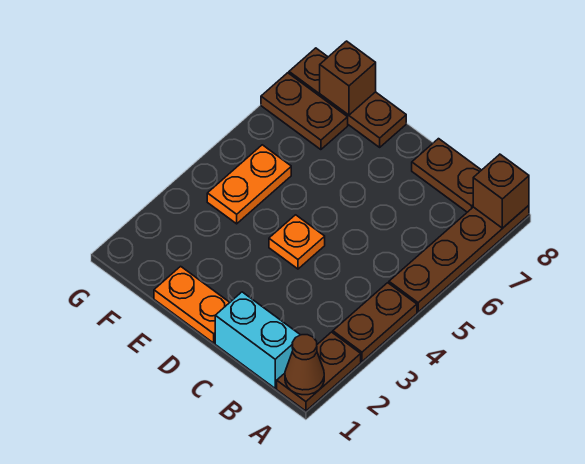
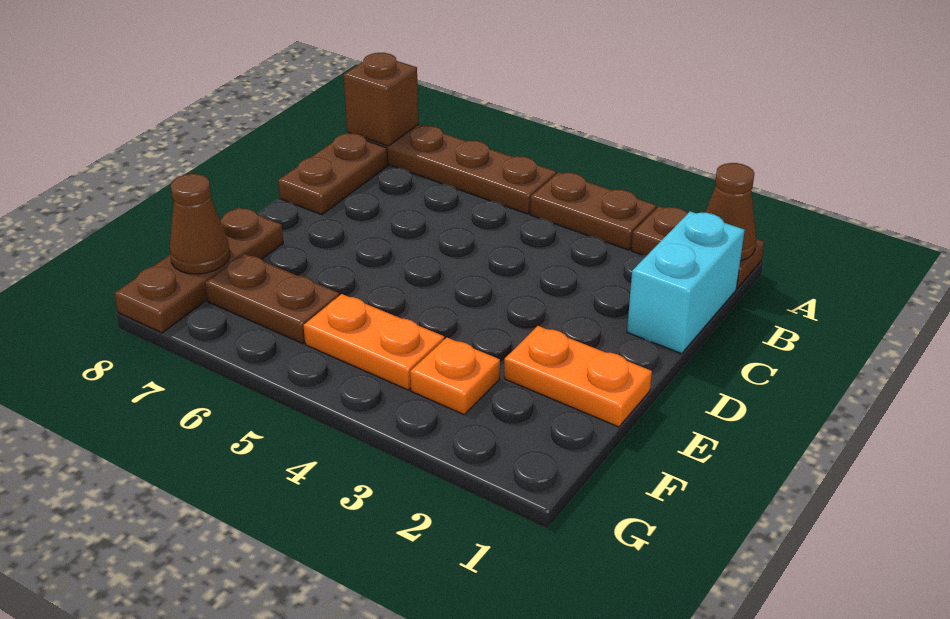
orange 1x2 plate [154,266,230,343] -> orange 1x2 plate turned to [504,326,652,427]
orange 1x1 plate [269,215,325,269] -> orange 1x1 plate moved to [410,338,500,414]
brown 1x2 plate [261,73,348,150] -> brown 1x2 plate turned to [205,254,339,344]
brown 1x1 brick [320,41,376,115] -> brown 1x1 cone [170,174,230,274]

